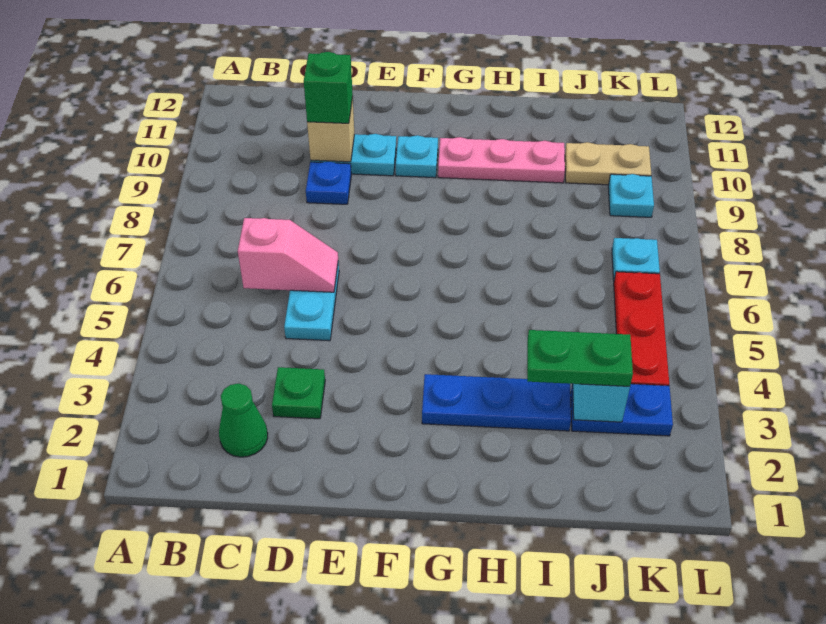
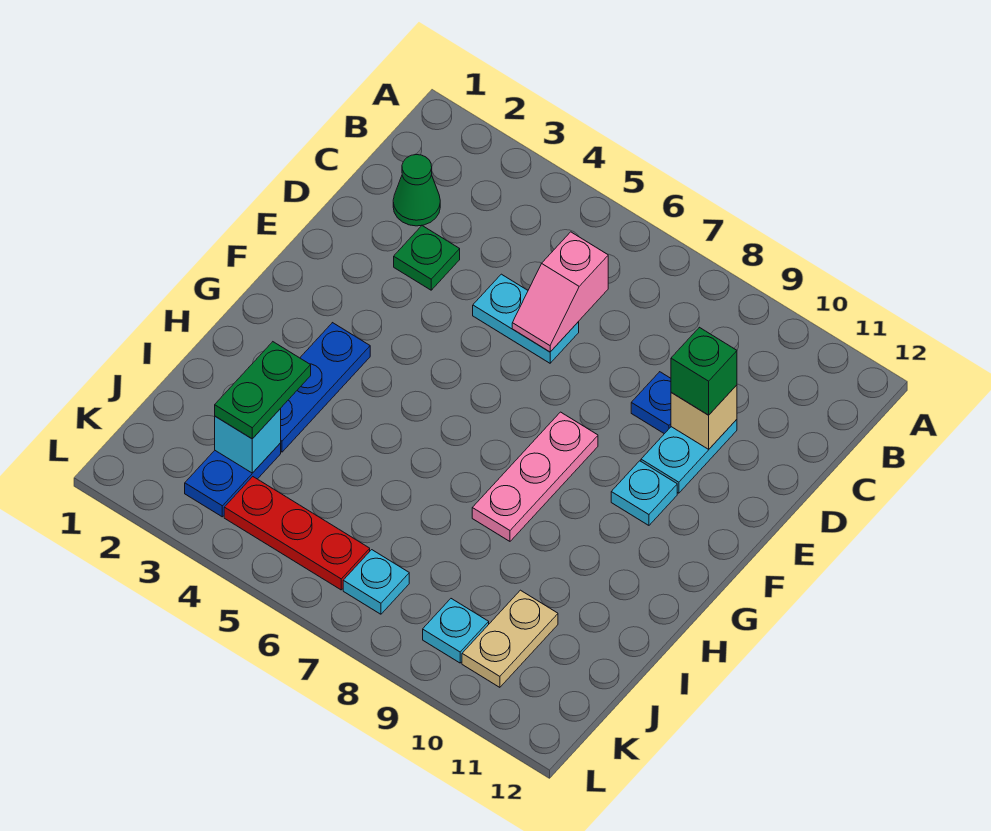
pink 1x3 plate [438,137,565,183] -> pink 1x3 plate moved to [472,412,598,541]

